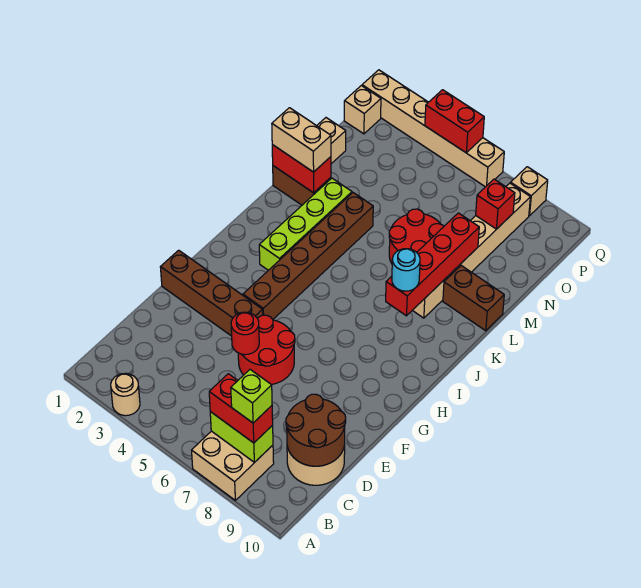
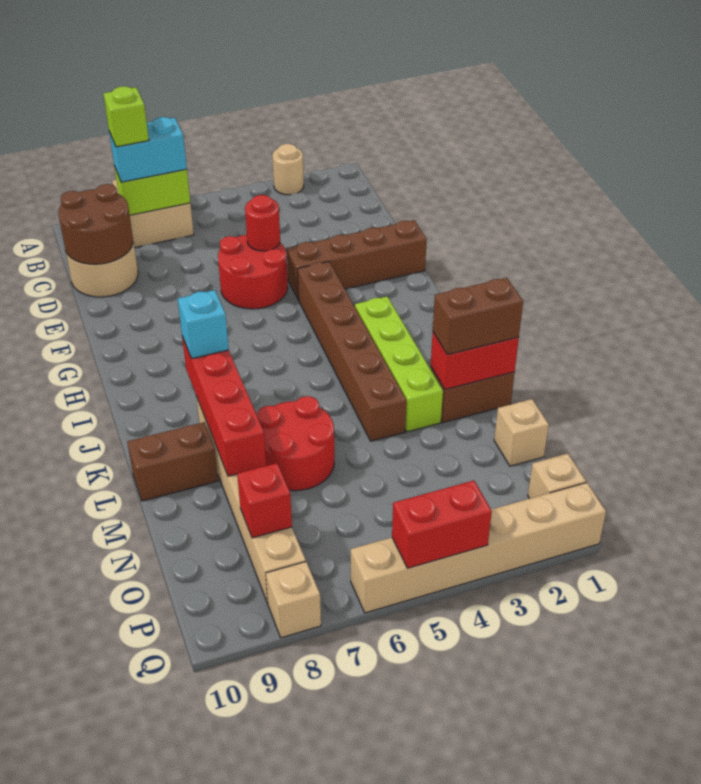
red 1x2 brick [209,374,273,443] -> cyan 1x2 brick [109,117,187,182]
cyan 1x1 round brick [392,249,420,291] -> cyan 1x1 brick [178,290,229,359]
tan 1x2 brick [272,108,331,172] -> brown 1x2 brick [433,278,523,355]

